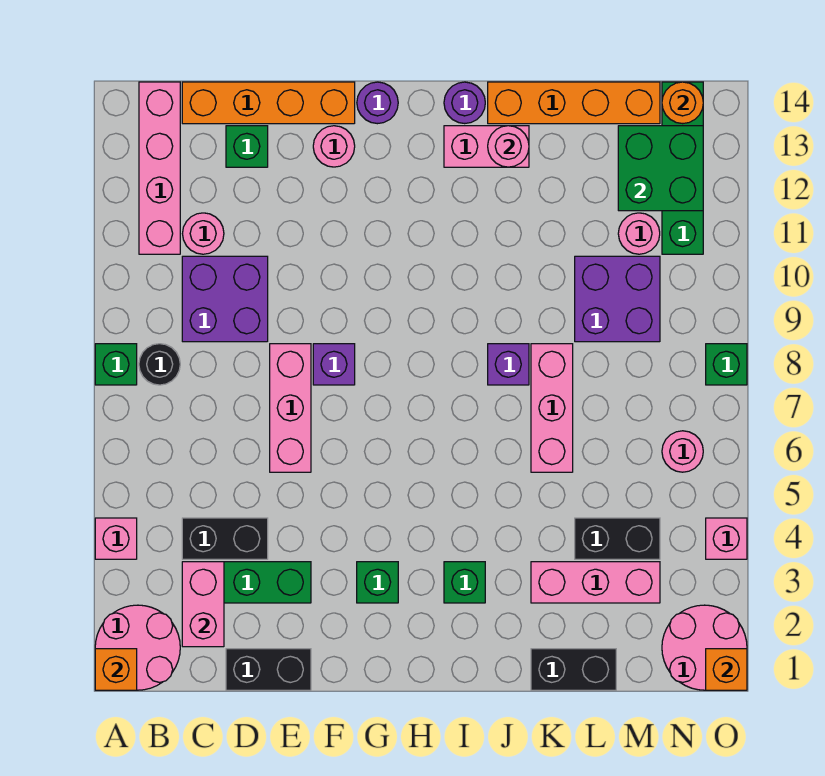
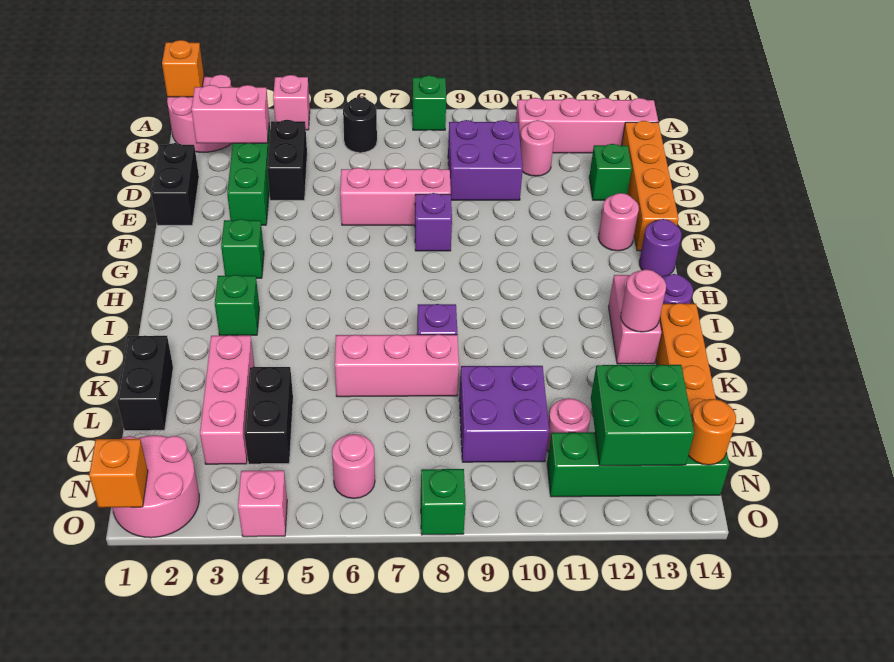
black 1x1 round brick [139,344,180,385] -> black 1x1 round brick moved to [343,97,377,153]

